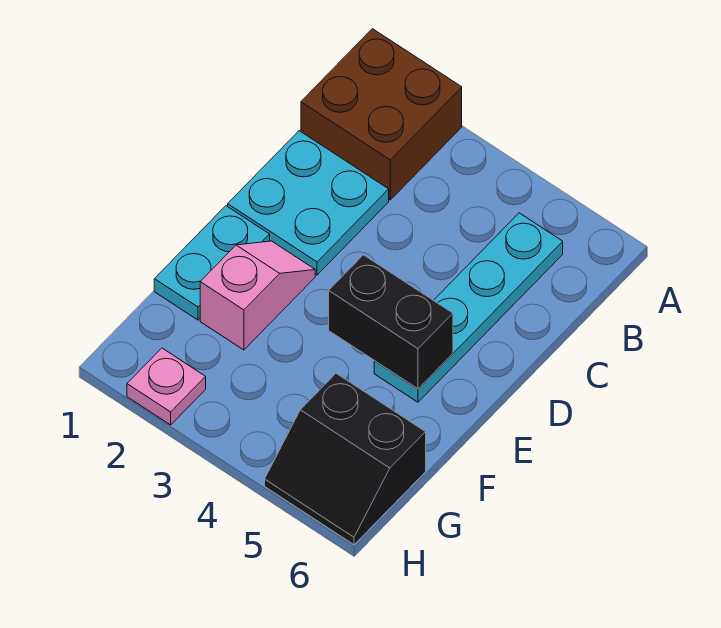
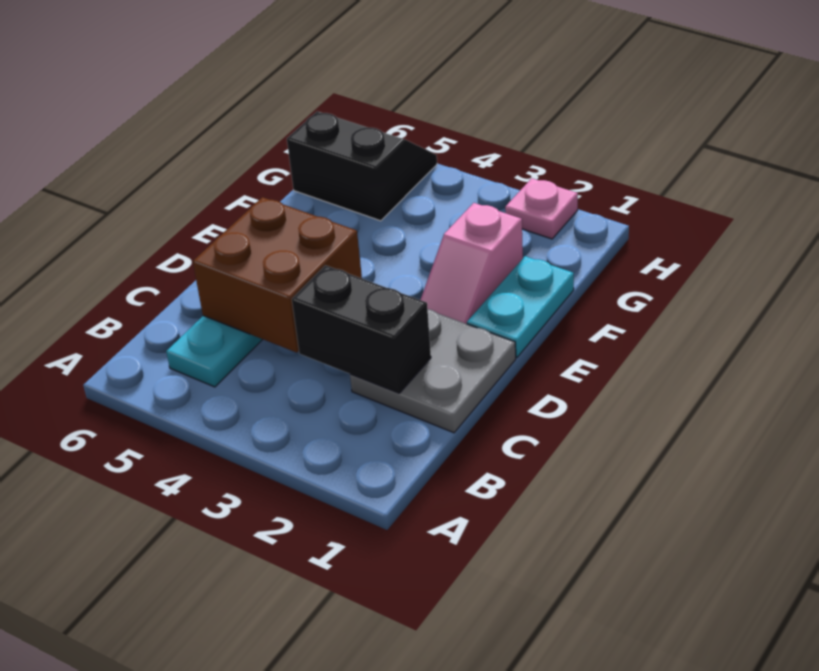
brown 2x2 brick [301,29,462,200] -> brown 2x2 brick moved to [193,197,362,353]
cyan 2x2 plate [228,131,389,275] -> grey 2x2 plate [350,309,516,433]
black 1x2 brick [329,255,453,389] -> black 1x2 brick moved to [292,265,431,393]

